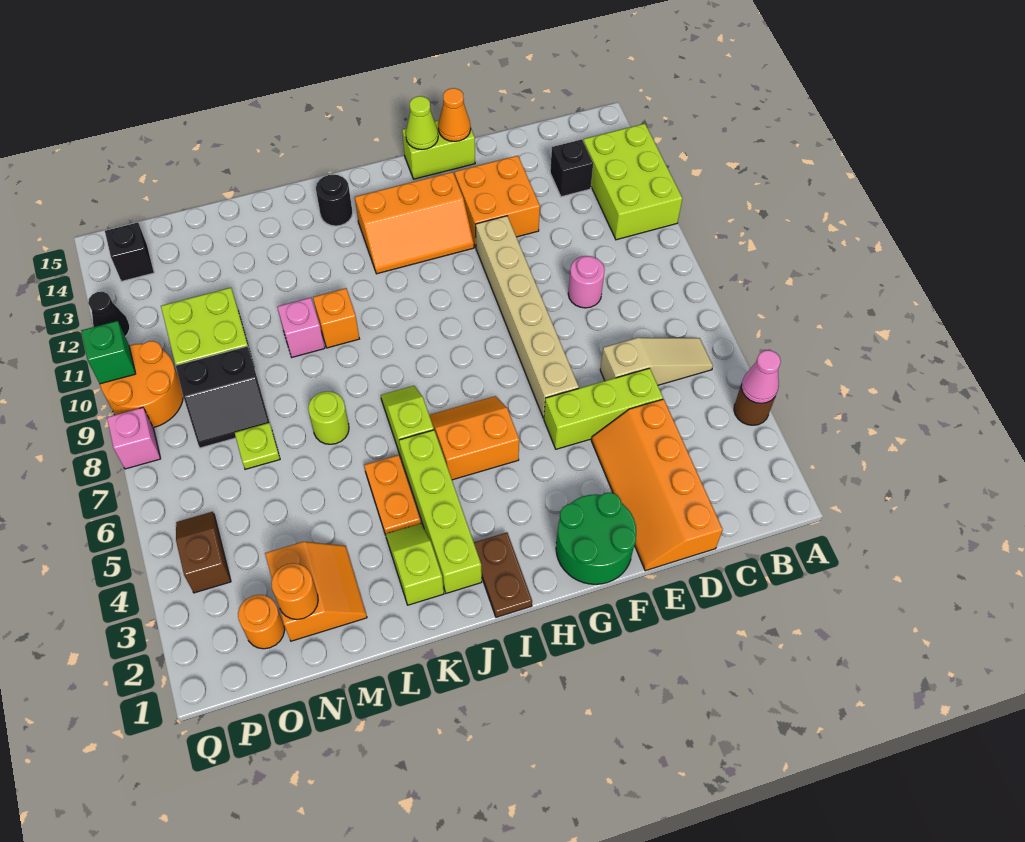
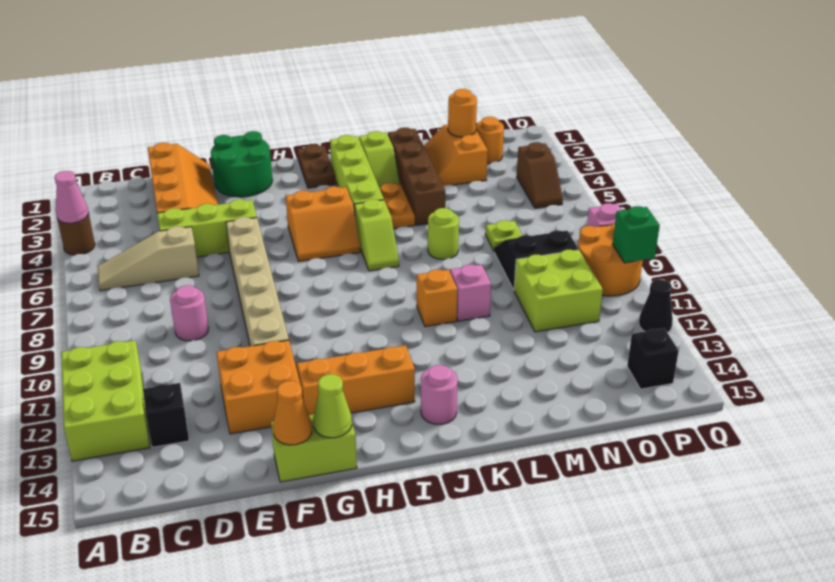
black 1x1 round brick [316,175,353,226] -> pink 1x1 round brick [421,365,458,424]
none -> brown 1x4 brick [388,128,445,225]

